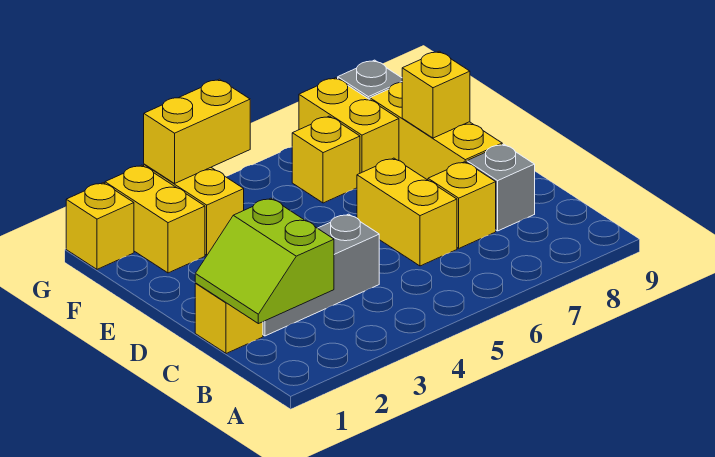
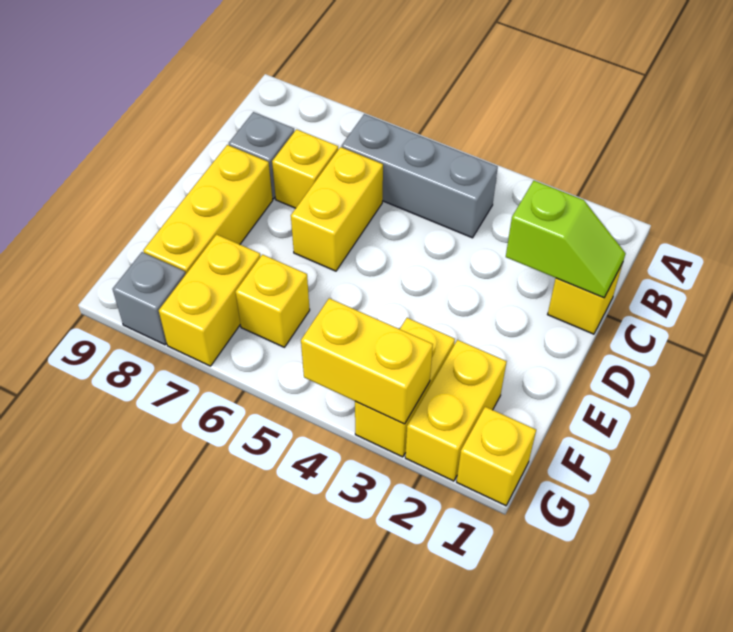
lime 2x2 slope [195,198,334,324] -> lime 1x2 slope [506,181,626,298]
grey 1x3 brick [263,214,379,336] -> grey 1x3 brick moved to [342,114,498,238]
yellow 1x1 brick [402,51,470,138] -> none

